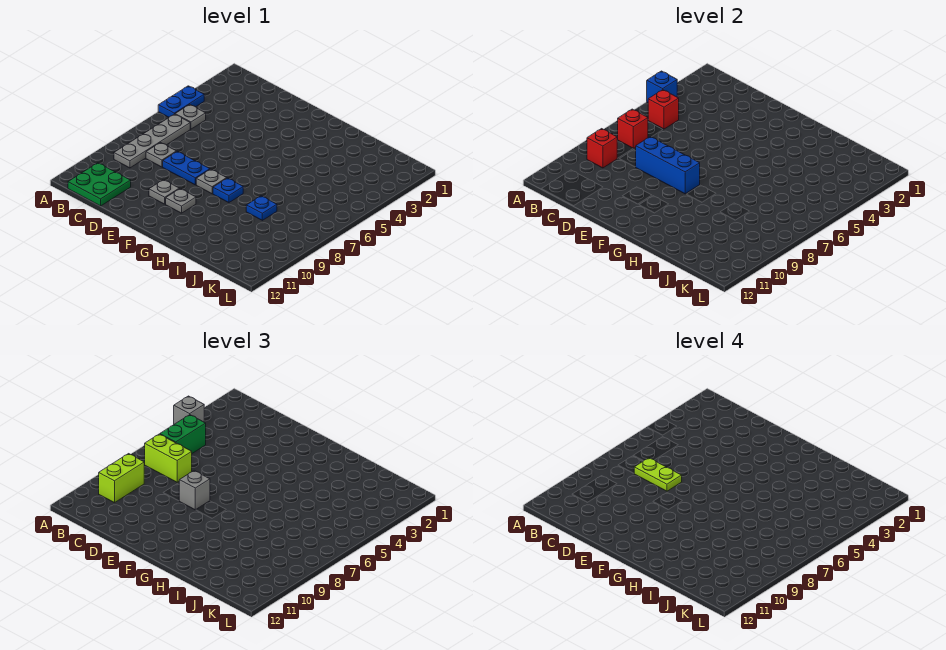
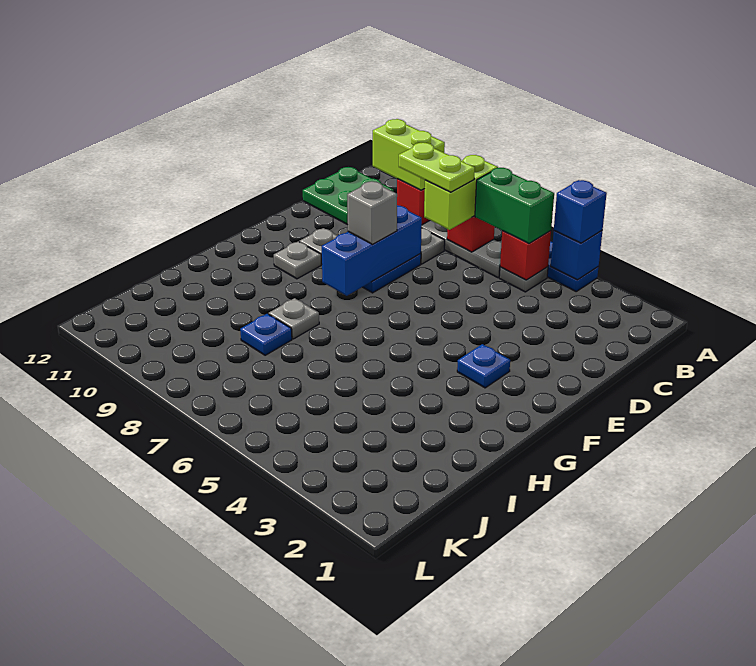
grey 1x1 brick [174,396,204,424] -> blue 1x1 brick [554,180,607,243]
lime 1x2 plate [634,458,682,491] -> lime 1x2 plate turned to [399,143,475,192]
grey 1x1 plate [196,169,227,194] -> grey 1x1 plate moved to [269,298,319,339]
blue 1x1 plate [213,178,243,203] -> blue 1x1 plate moved to [457,344,510,388]

